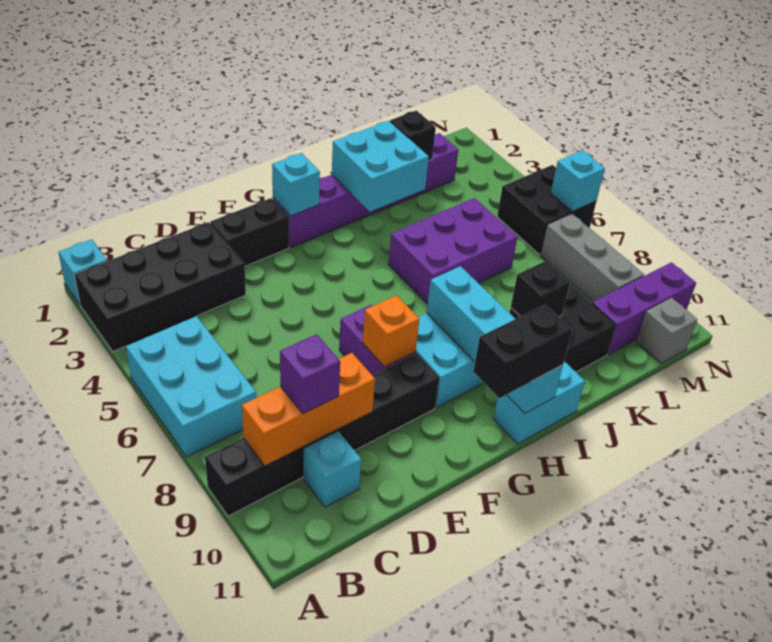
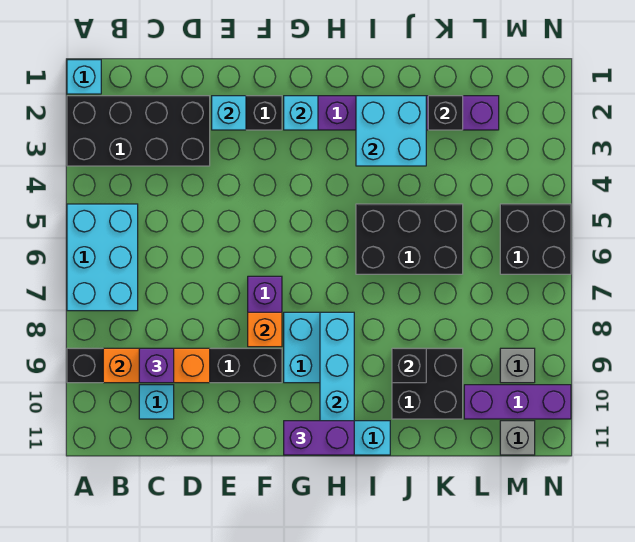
black 1x2 brick [473,305,572,398] -> purple 1x2 brick [284,421,354,455]
purple 2x3 brick [388,198,518,304] -> black 2x3 brick [356,204,463,274]
grey 1x3 brick [540,214,644,302] -> grey 1x1 brick [500,348,535,383]
cyan 1x1 brick [551,150,605,212] -> cyan 1x1 brick moved to [212,96,246,130]

